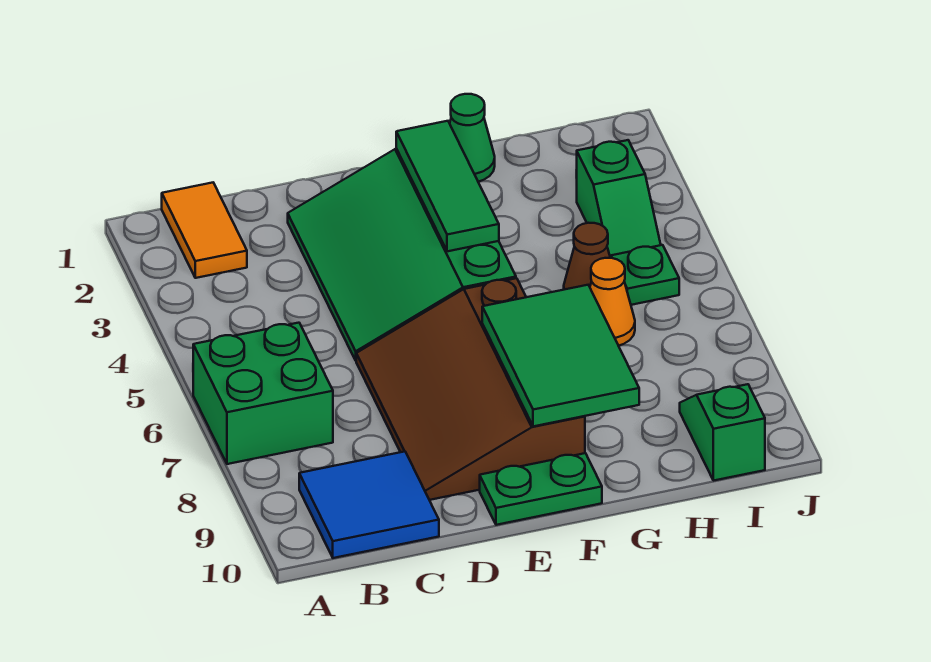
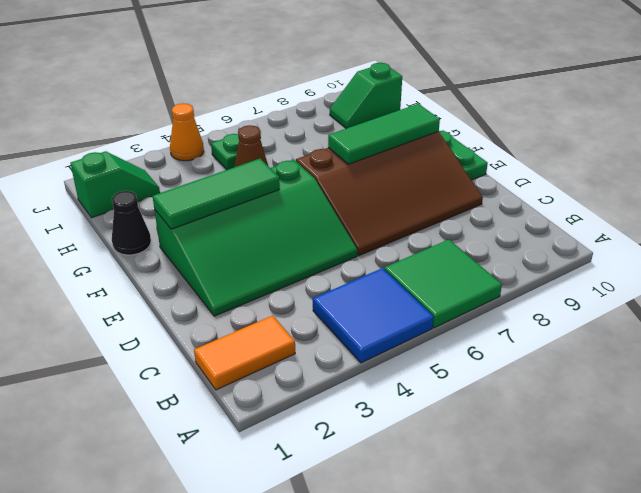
green 2x2 brick [193,323,333,464] -> green 2x2 tile [384,240,502,328]
blue 2x2 tile [299,451,439,558] -> blue 2x2 tile moved to [313,268,434,363]
green 2x3 tile [482,285,639,426] -> green 1x3 tile [328,104,440,164]
green 1x1 cone [450,94,495,182] -> black 1x1 cone [112,191,151,255]
orange 1x1 cone [590,258,635,346] -> orange 1x1 cone moved to [170,103,204,161]
green 1x2 slope [577,140,661,258] -> green 1x2 slope moved to [70,151,160,218]

